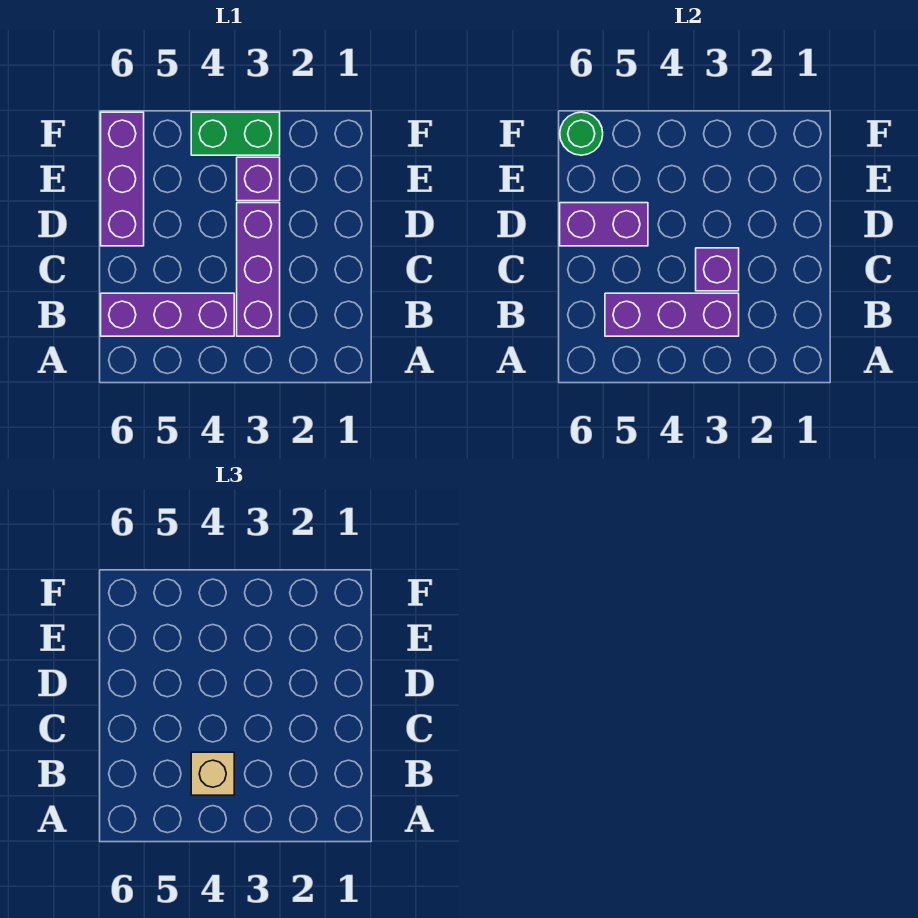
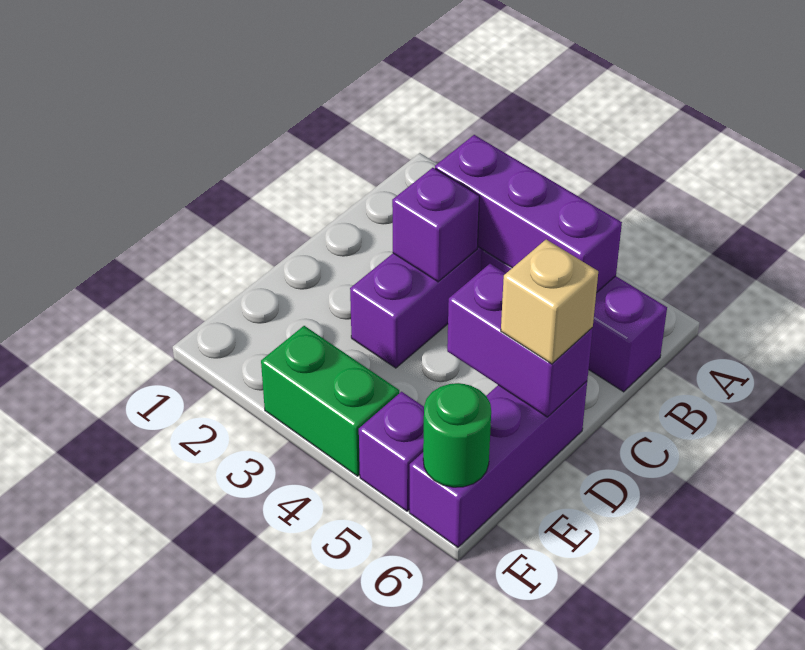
tan 1x1 brick [191,752,234,795] -> tan 1x1 brick moved to [501,239,598,364]
purple 1x1 brick [237,157,280,201] -> purple 1x1 brick moved to [359,392,424,511]

